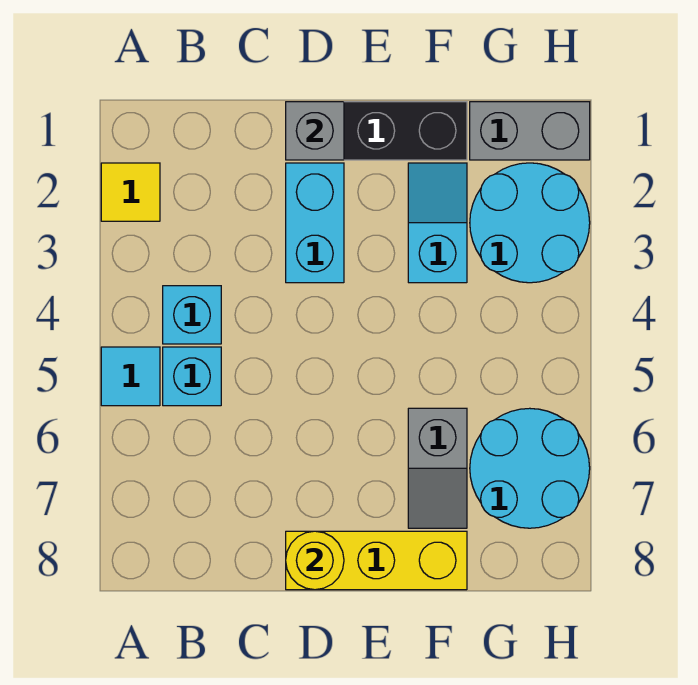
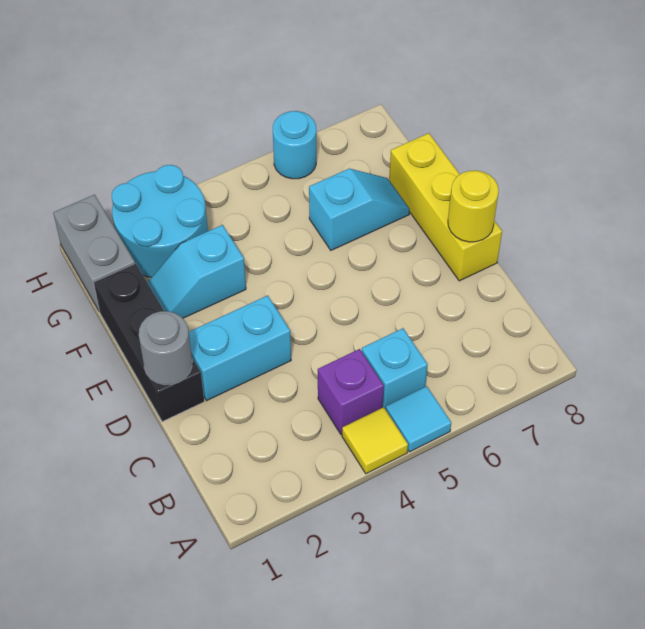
yellow 1x1 tile [101,163,160,221] -> yellow 1x1 tile moved to [342,407,408,474]
cyan 1x1 brick [163,286,221,344] -> purple 1x1 brick [318,349,384,435]
grey 1x1 brick [286,102,344,160] -> grey 1x1 round brick [139,311,192,385]
grey 1x2 slope [408,408,467,528] -> cyan 1x2 slope [309,169,410,250]
cyan 2x2 round brick [470,408,590,528] -> cyan 1x1 round brick [273,111,316,179]

